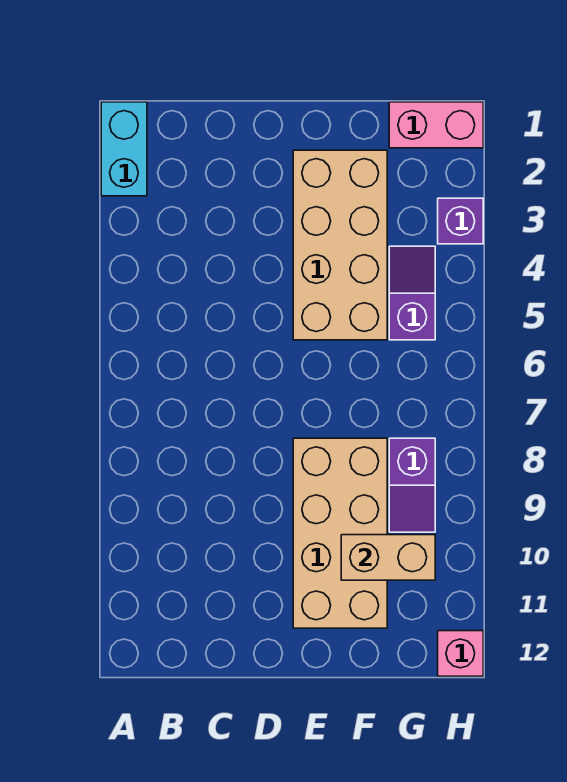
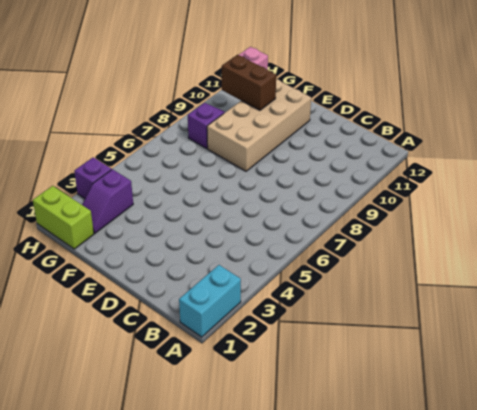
tan 2x4 brick [293,150,387,340] -> none
tan 1x2 brick [341,535,435,580] -> brown 1x2 brick [222,55,276,110]
pink 1x2 brick [389,102,483,148] -> lime 1x2 brick [33,186,94,249]
purple 1x2 slope [389,246,435,340] -> purple 1x2 slope moved to [82,169,133,233]

